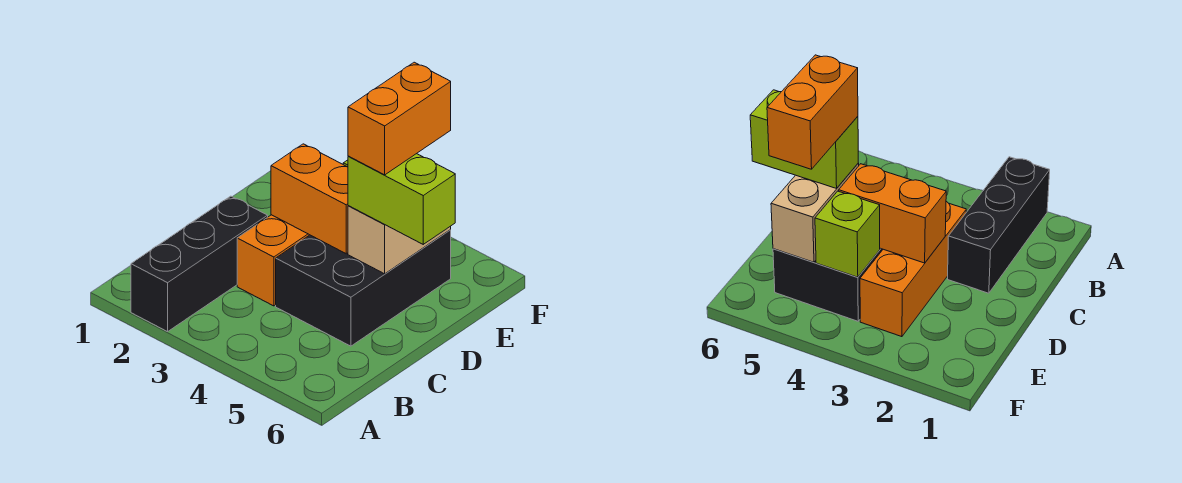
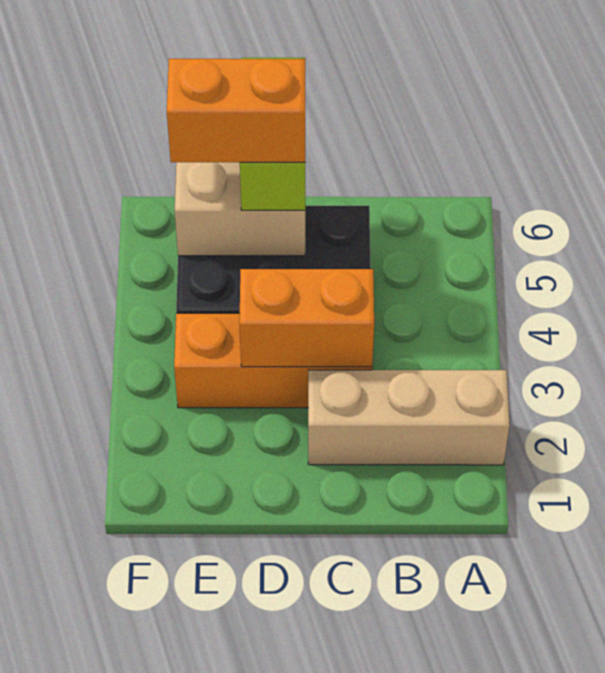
black 1x3 brick [131,196,268,332] -> tan 1x3 brick [308,370,510,465]
orange 1x2 brick [271,144,348,254] -> orange 1x2 brick turned to [239,269,374,367]
lime 1x1 brick [815,191,880,277] -> none

